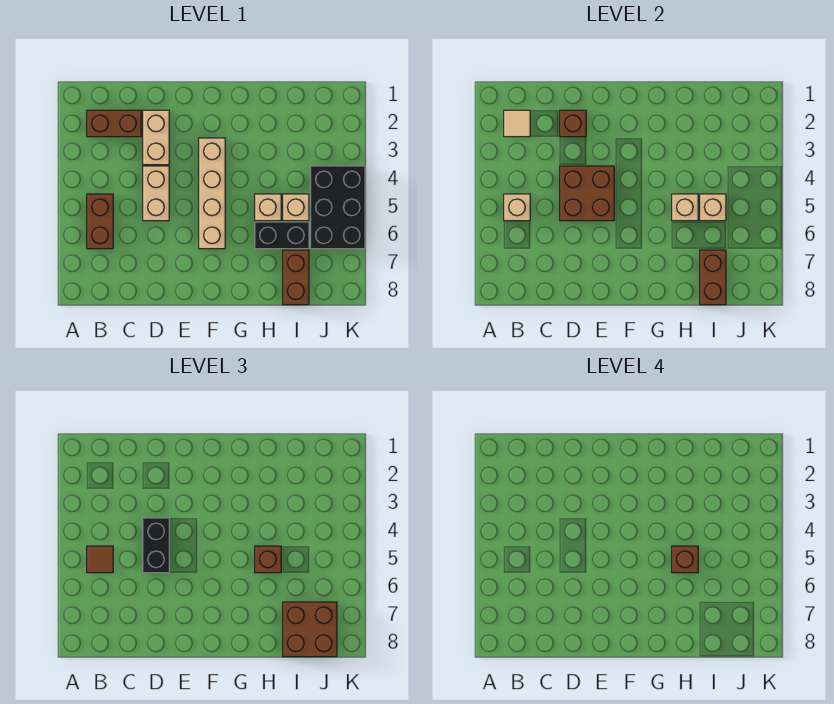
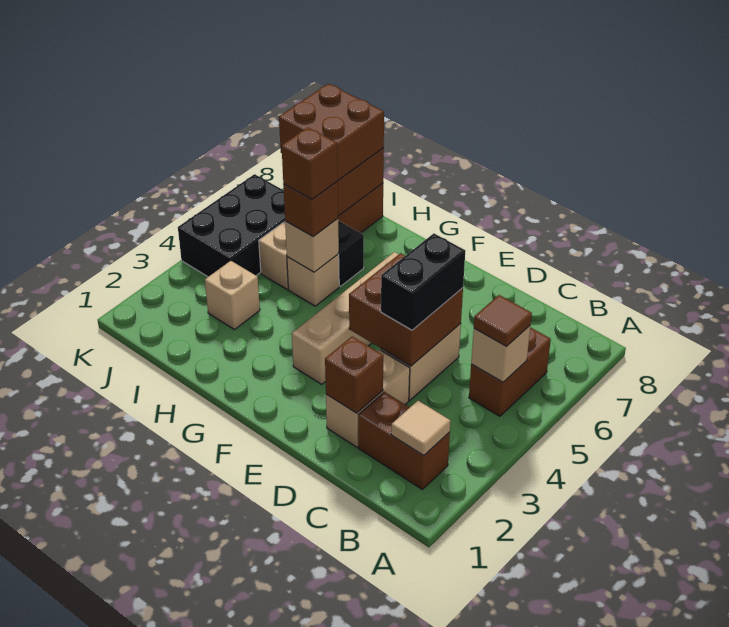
tan 1x1 brick [700,194,726,221] -> tan 1x1 brick moved to [205,261,260,330]

